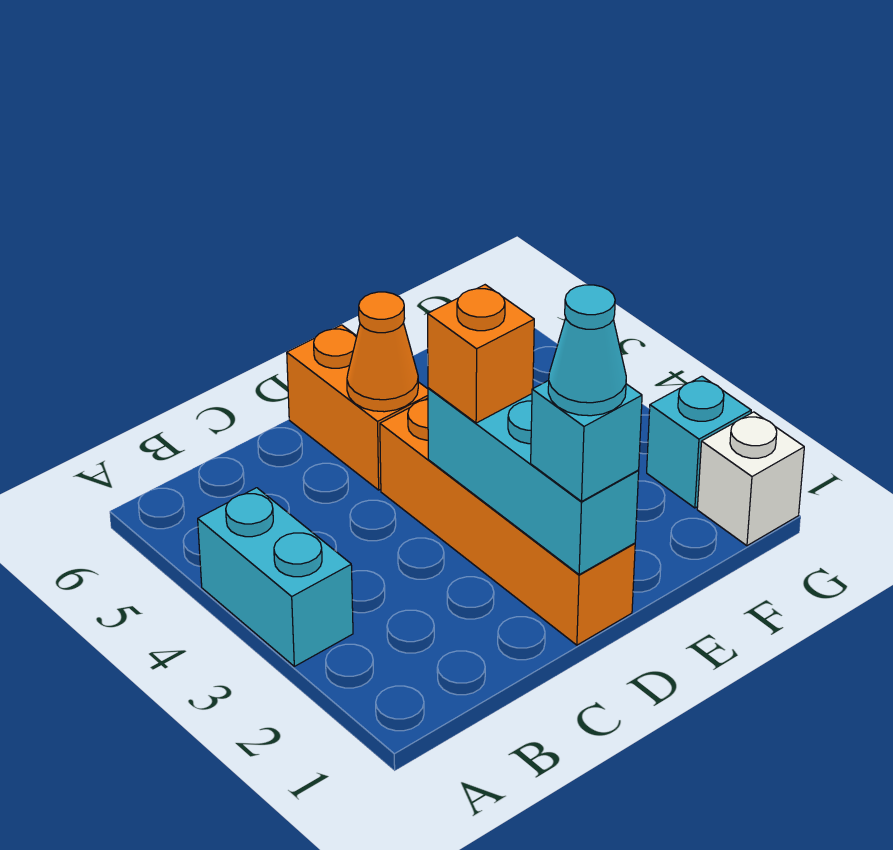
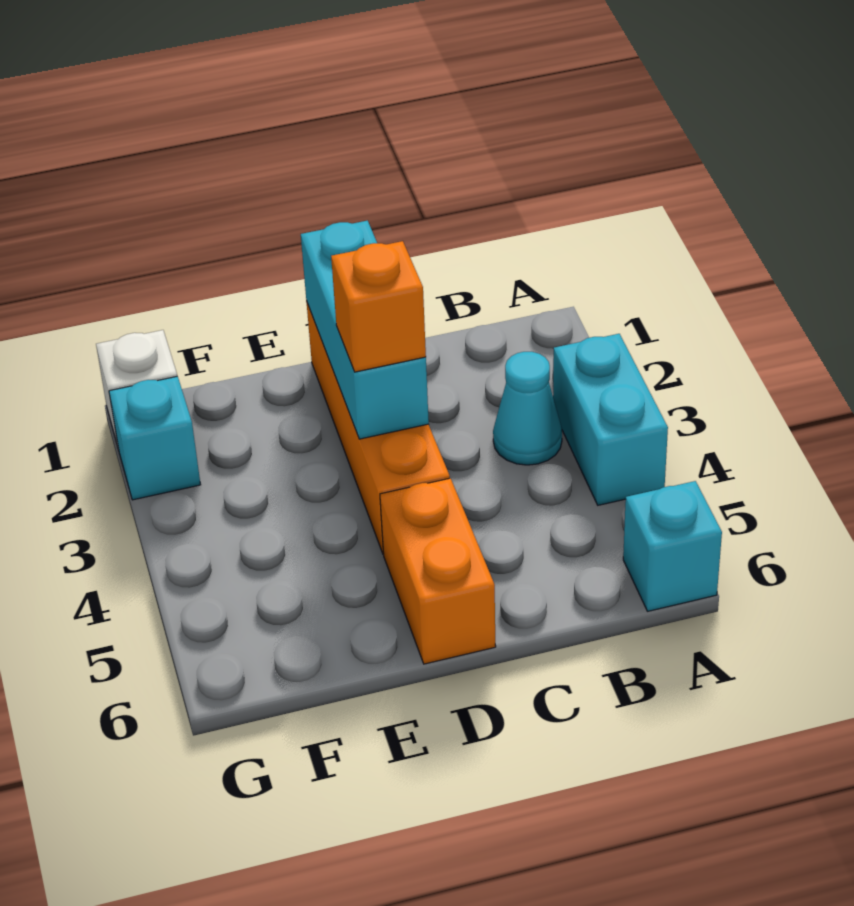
cyan 1x1 brick [531,380,642,501] -> cyan 1x1 brick moved to [623,481,722,611]
cyan 1x1 cone [548,285,626,416] -> cyan 1x1 cone moved to [493,352,562,465]
orange 1x1 cone [347,292,418,412] -> none

